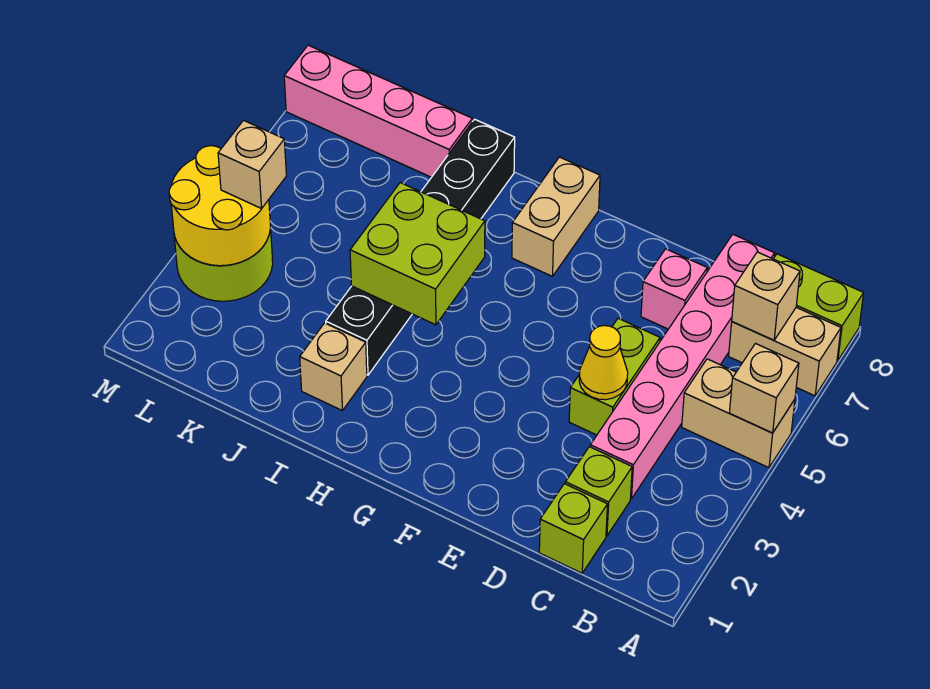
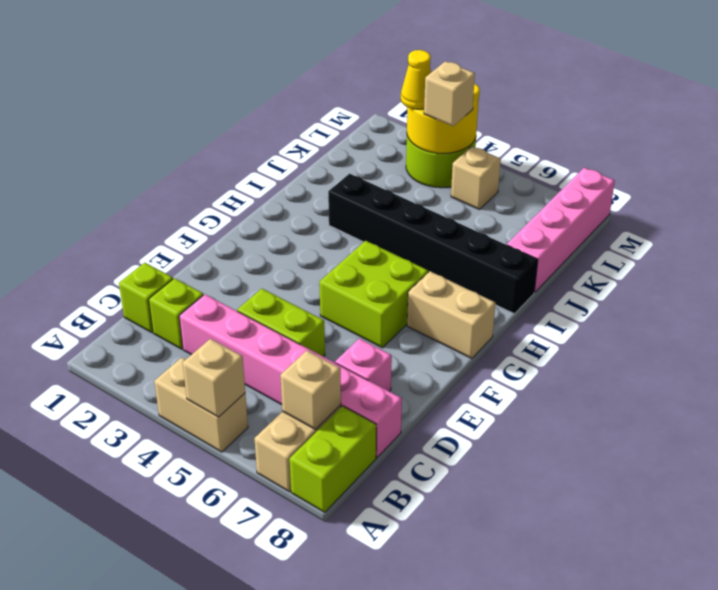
tan 1x2 brick [682,359,795,468] -> tan 1x2 brick turned to [154,358,248,452]
yellow 1x1 cone [579,326,628,400] -> yellow 1x1 cone moved to [401,50,431,109]
lime 2x2 brick [350,183,485,325] -> lime 2x2 brick moved to [319,241,428,348]
tan 1x1 brick [300,323,367,411] -> tan 1x1 brick moved to [451,146,501,210]

